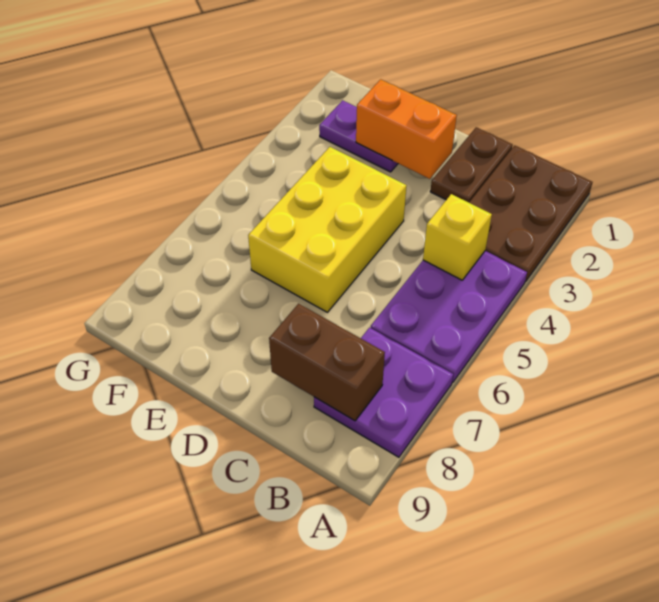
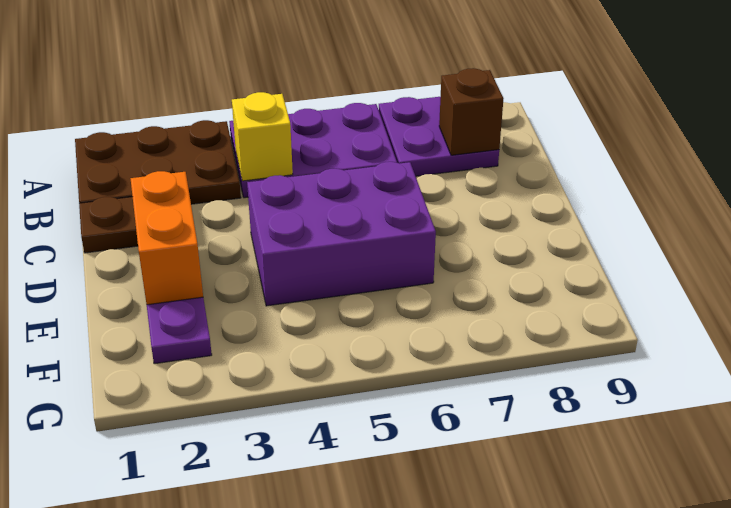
brown 1x2 brick [269,304,385,421] -> brown 1x1 brick [439,68,504,155]
yellow 2x3 brick [248,147,407,312] -> purple 2x3 brick [247,162,436,306]

